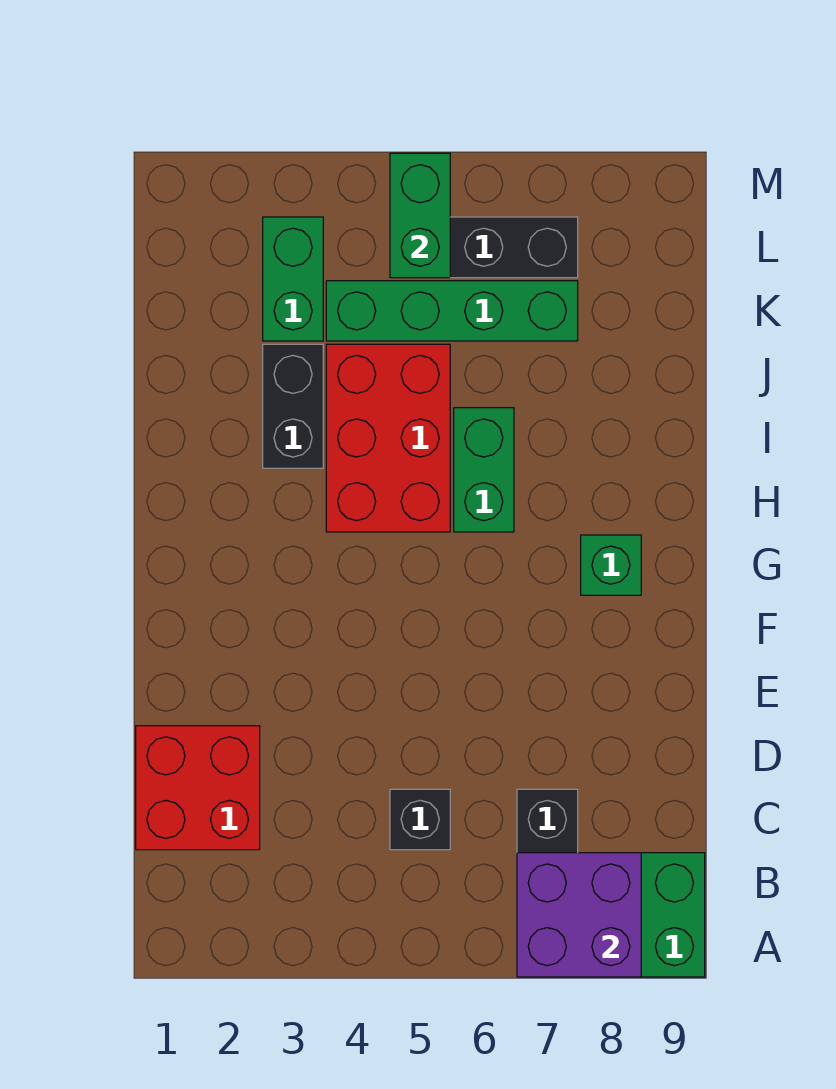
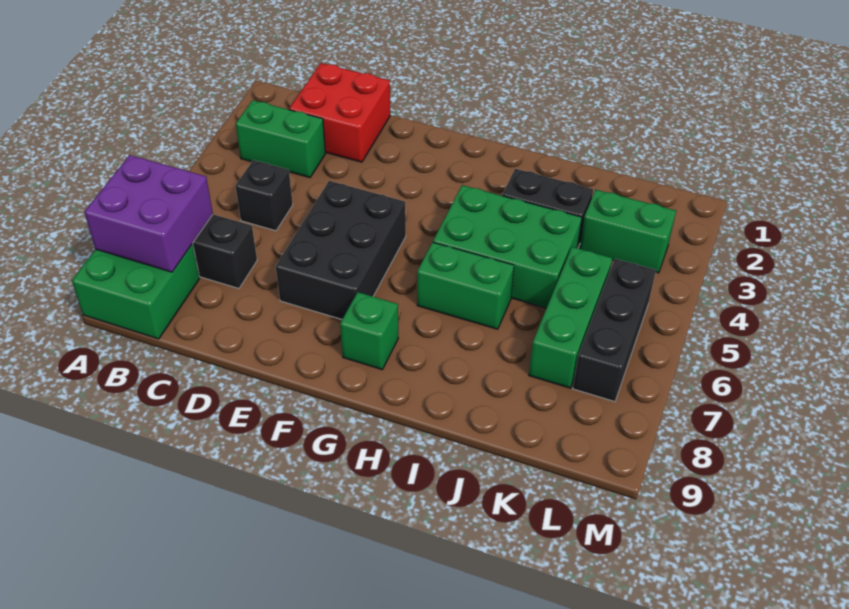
none -> black 2x3 brick [276,181,406,319]
red 2x3 brick [326,344,450,532] -> green 2x3 brick [433,185,582,308]
green 1x4 brick [326,281,578,341] -> green 1x3 brick [529,247,612,388]
green 1x2 brick [390,153,450,278] -> green 1x2 brick moved to [236,100,325,178]

